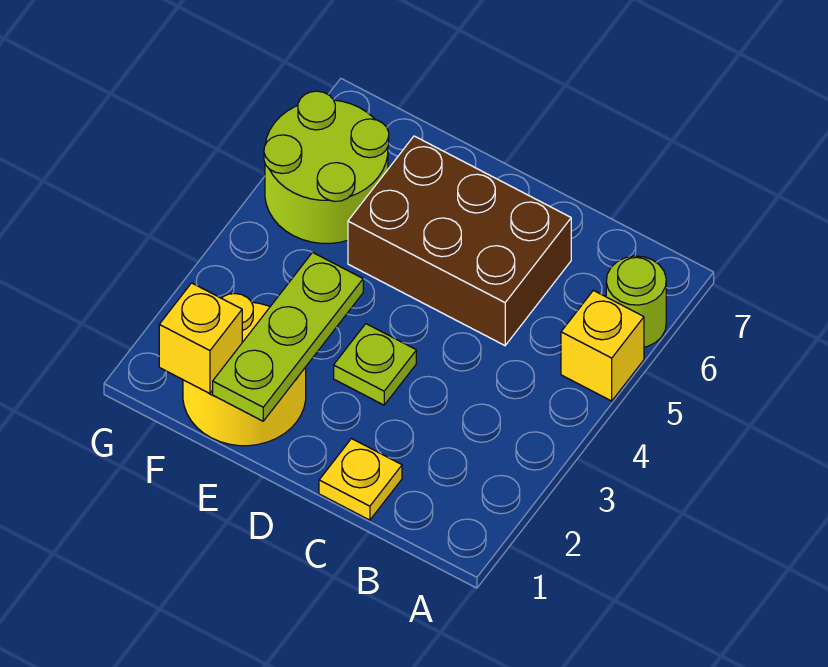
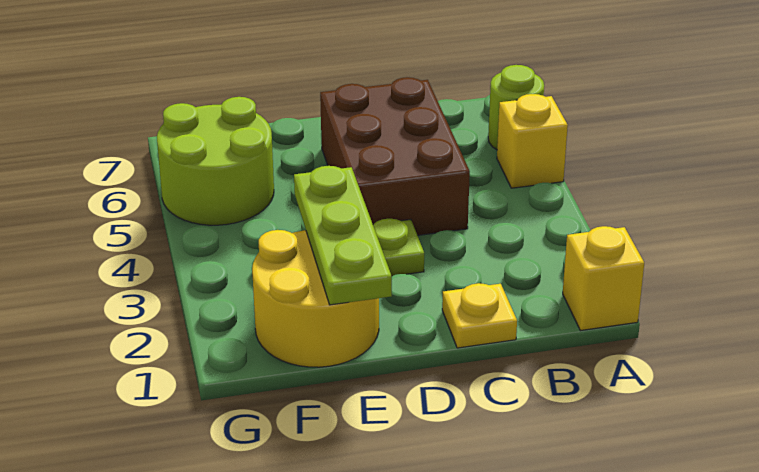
brown 2x3 brick [348,136,571,345] -> brown 2x3 brick turned to [320,77,470,235]
yellow 1x1 brick [159,283,242,394] -> yellow 1x1 brick moved to [563,226,644,331]

